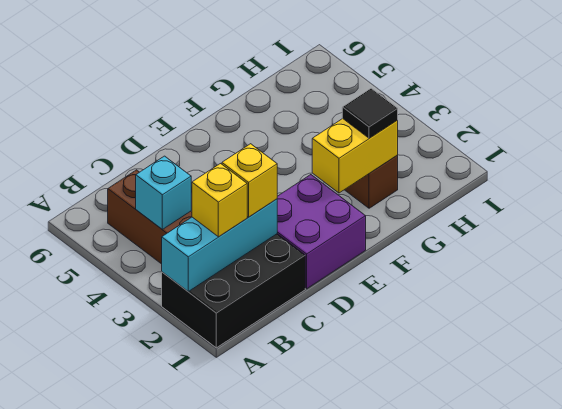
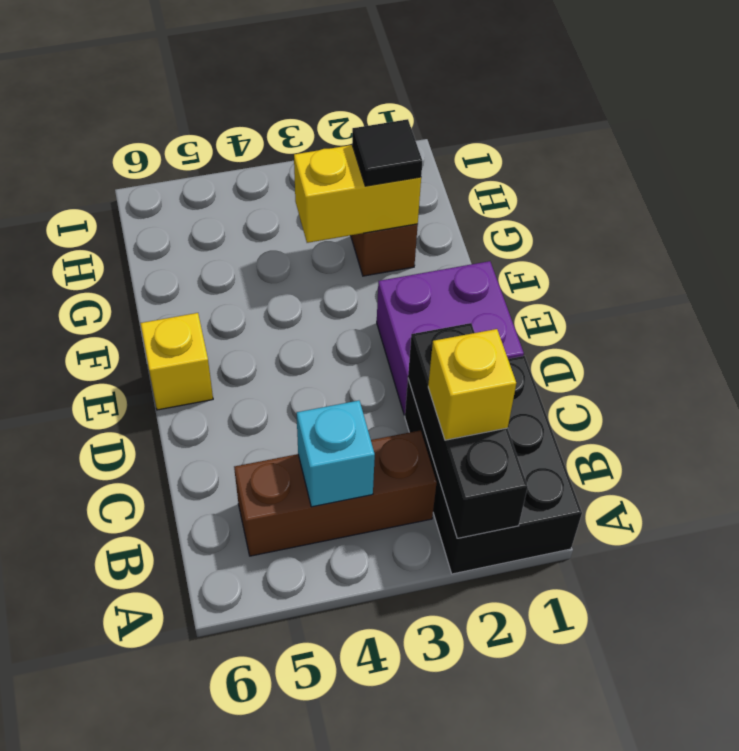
cyan 1x3 brick [162,199,277,291] -> black 1x3 brick [408,323,528,538]
yellow 1x1 brick [222,144,277,217] -> yellow 1x1 brick moved to [140,313,213,410]
yellow 1x2 brick [312,119,398,193] -> yellow 1x2 brick turned to [294,145,421,243]

